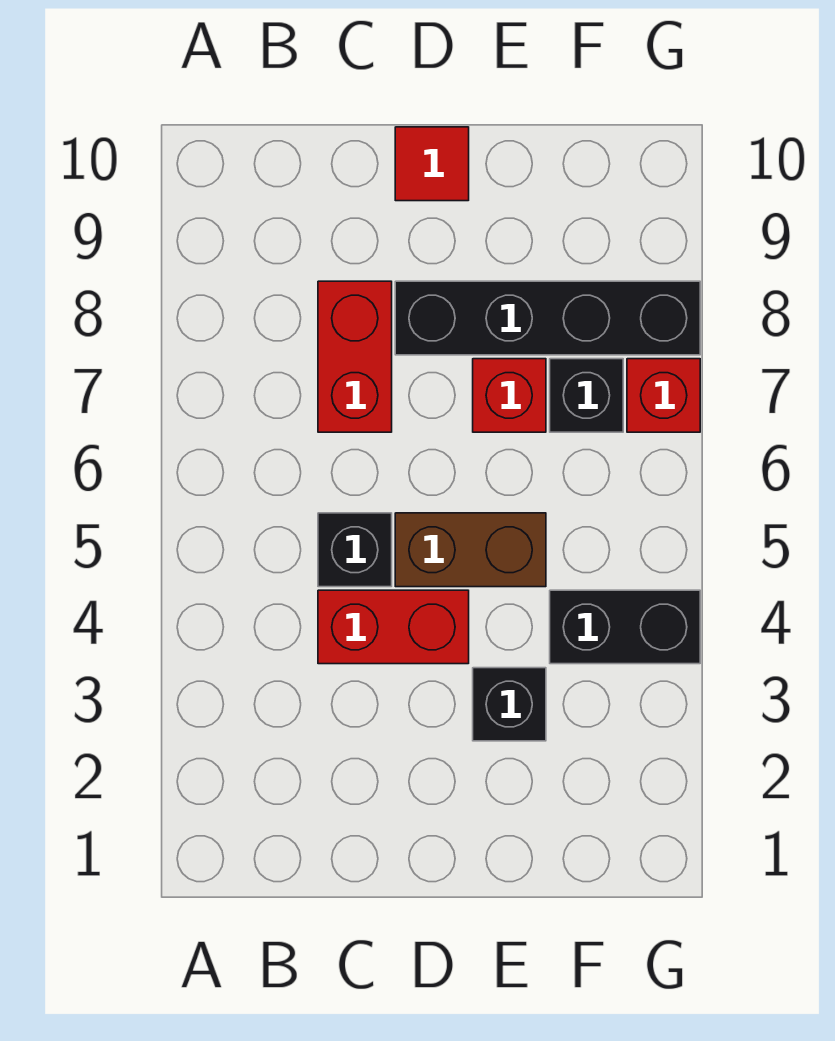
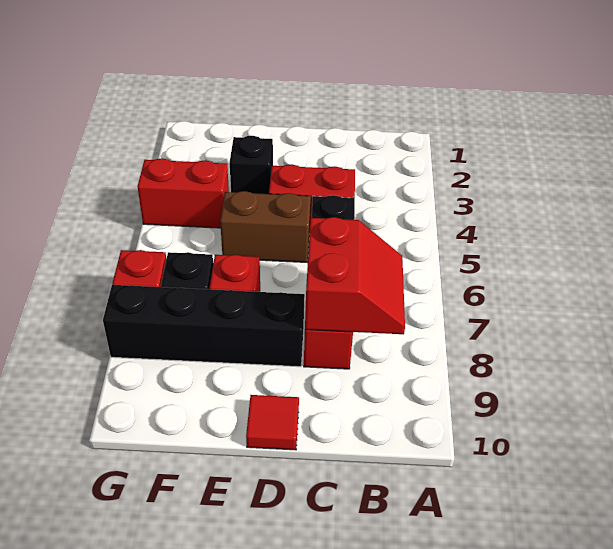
none -> red 2x2 slope [305,217,405,334]
black 1x2 brick [550,590,700,664] -> red 1x2 brick [137,158,229,228]

